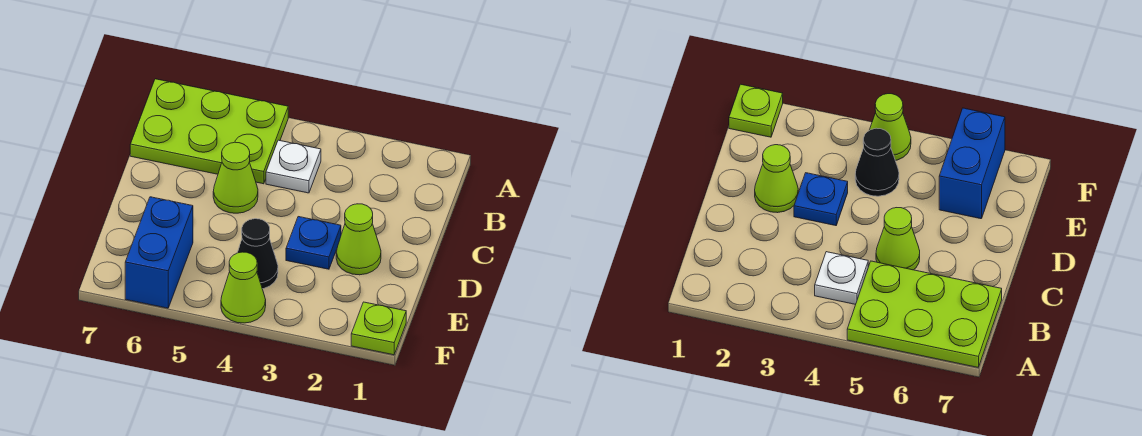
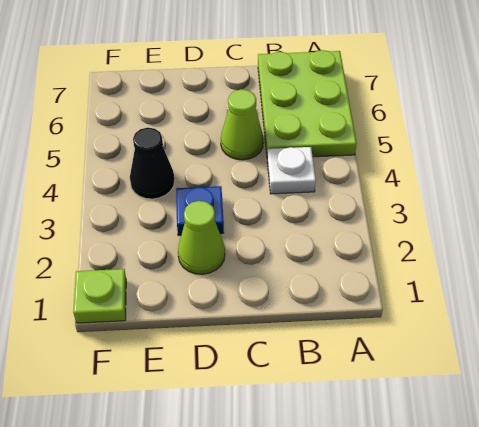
blue 1x2 brick [125,197,193,308] -> none
lime 1x1 cone [221,252,266,323] -> none

